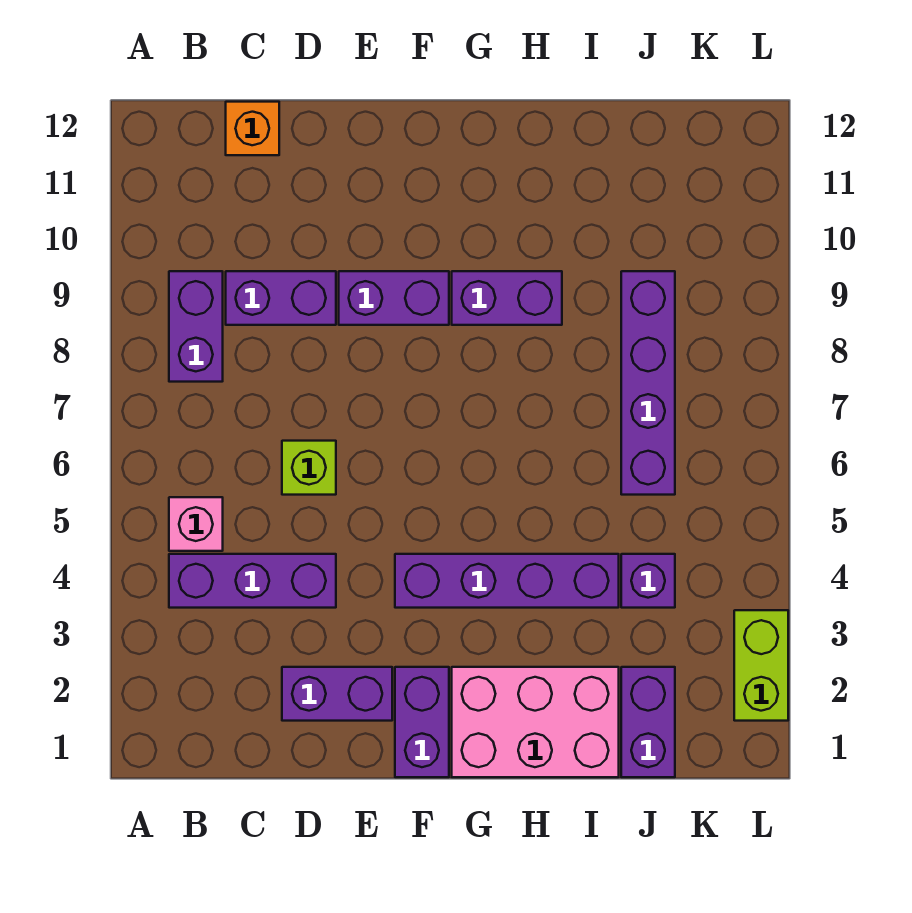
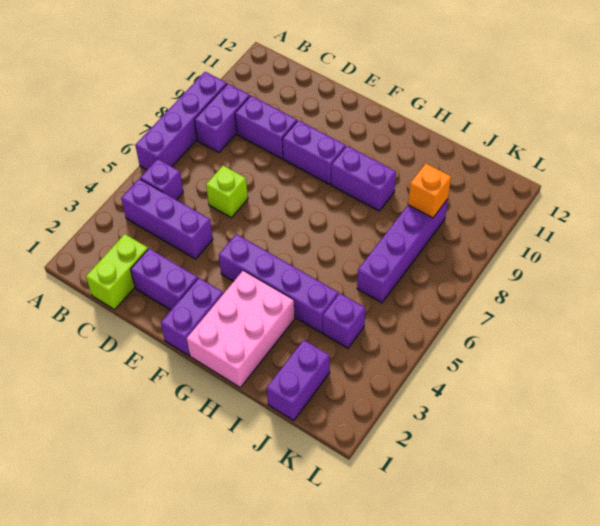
none -> purple 1x4 brick [135,72,227,170]
pink 1x1 brick [169,497,223,551] -> purple 1x1 brick [140,159,183,200]
orange 1x1 brick [226,102,279,155] -> orange 1x1 brick moved to [408,164,451,218]
pink 2x3 brick [452,667,619,777] -> pink 2x3 brick turned to [187,271,295,387]
lime 1x2 brick [734,610,788,721] -> lime 1x2 brick moved to [86,234,148,310]

